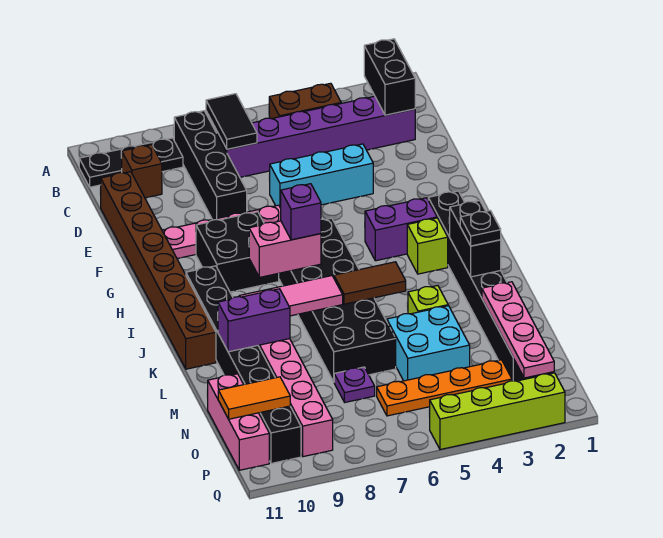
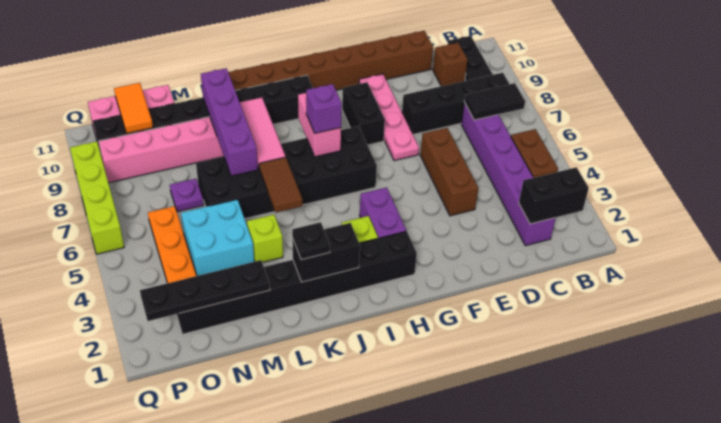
cyan 1x3 brick [269,144,373,208] -> brown 1x3 brick [420,128,478,216]
black 2x2 brick [196,212,279,292] -> black 1x2 brick [342,82,385,145]
purple 1x2 brick [218,289,290,352] -> purple 1x4 brick [201,68,258,176]
pink 1x4 plate [482,282,554,378] -> black 1x4 plate [140,260,270,321]
lime 1x4 brick [429,373,565,450] -> lime 1x4 brick moved to [70,142,124,254]

